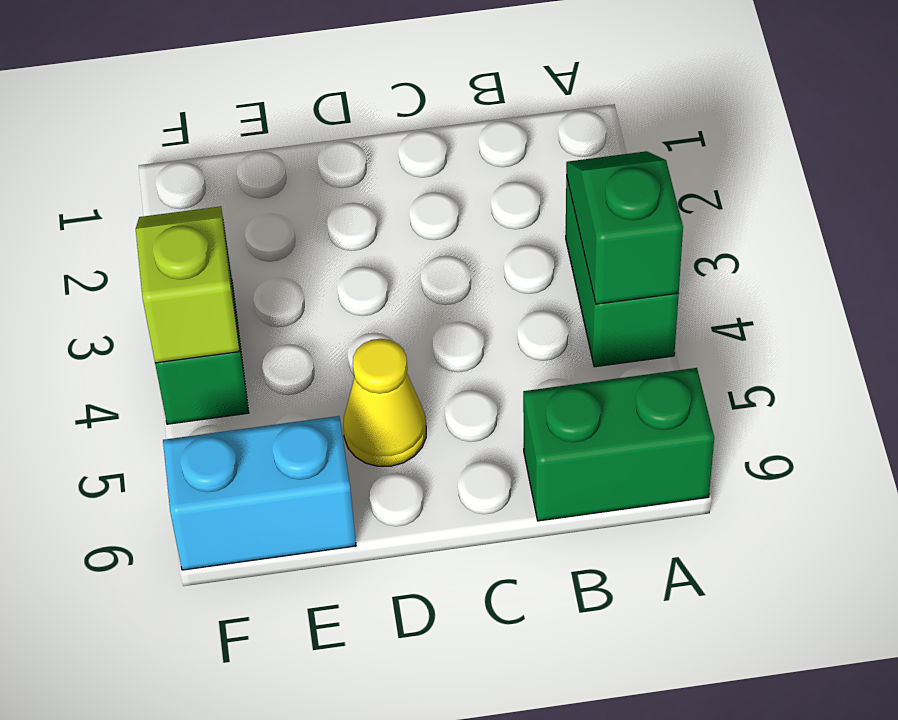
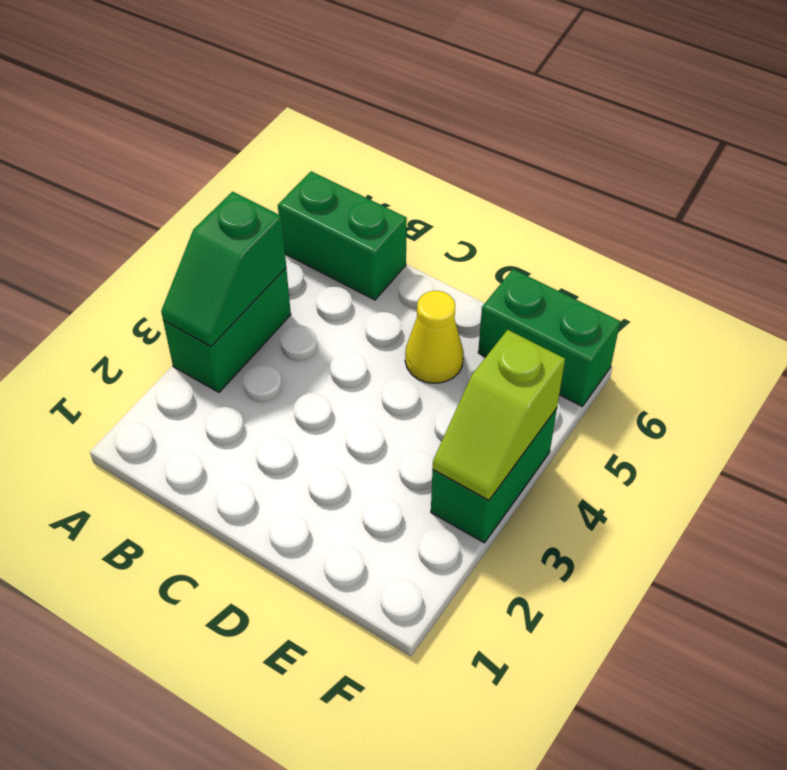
cyan 1x2 brick [163,416,356,570] -> green 1x2 brick [478,269,620,406]

